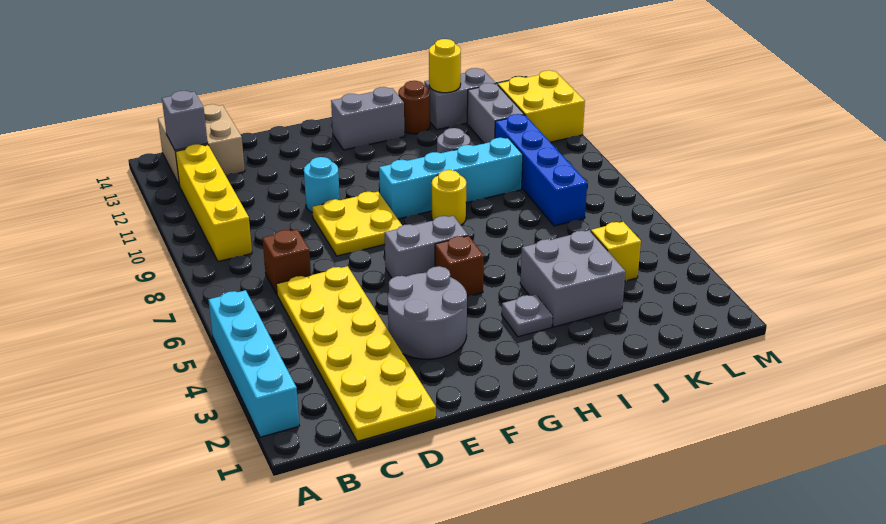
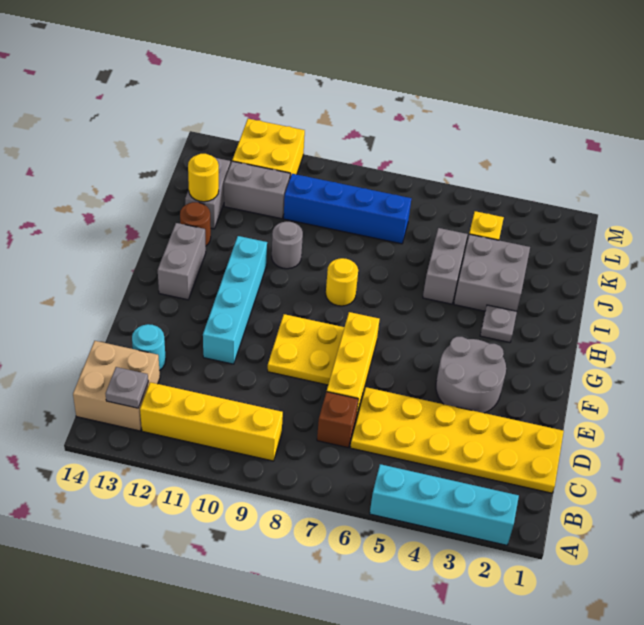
grey 1x1 brick [162,91,208,150] -> grey 1x1 plate [106,367,148,408]
none -> yellow 1x3 brick [327,312,380,418]
cyan 1x1 round brick [304,157,340,213] -> cyan 1x1 round brick moved to [132,324,166,371]
grey 1x2 brick [385,216,468,278] -> grey 1x2 brick moved to [423,228,468,304]
brown 1x1 brick [435,236,484,297] -> none
cyan 1x4 brick [379,138,523,219] -> cyan 1x4 brick moved to [203,236,267,364]

